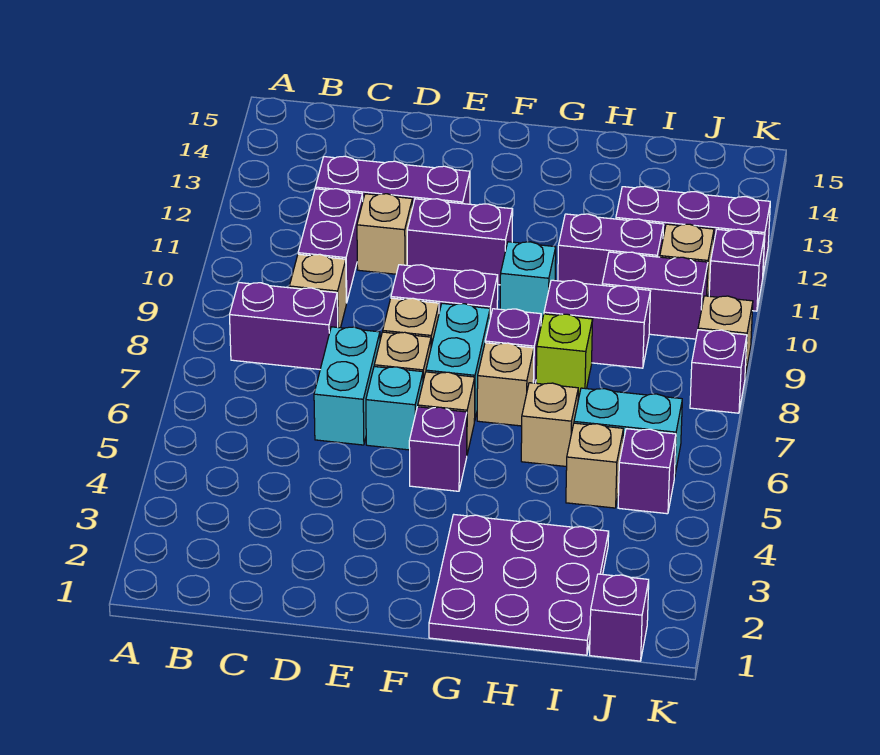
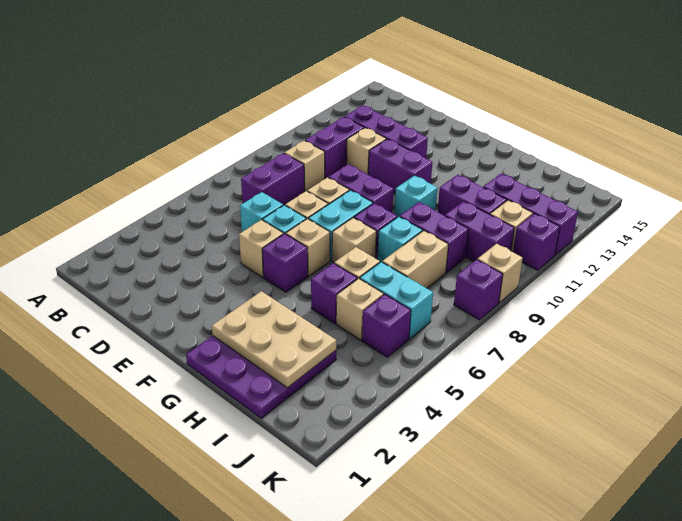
purple 1x2 brick [230,283,338,369] -> purple 1x2 brick turned to [241,153,305,205]
cyan 1x2 brick [314,327,380,445] -> cyan 1x1 brick [240,192,283,232]
none -> tan 1x1 brick [239,220,284,277]
none -> tan 2x3 plate [212,291,336,388]
lime 1x1 brick [536,314,593,397] -> cyan 1x1 brick [377,217,423,262]
none -> tan 1x2 brick [382,231,449,288]
purple 1x1 brick [590,574,649,661] -> purple 1x1 brick moved to [311,263,357,324]

